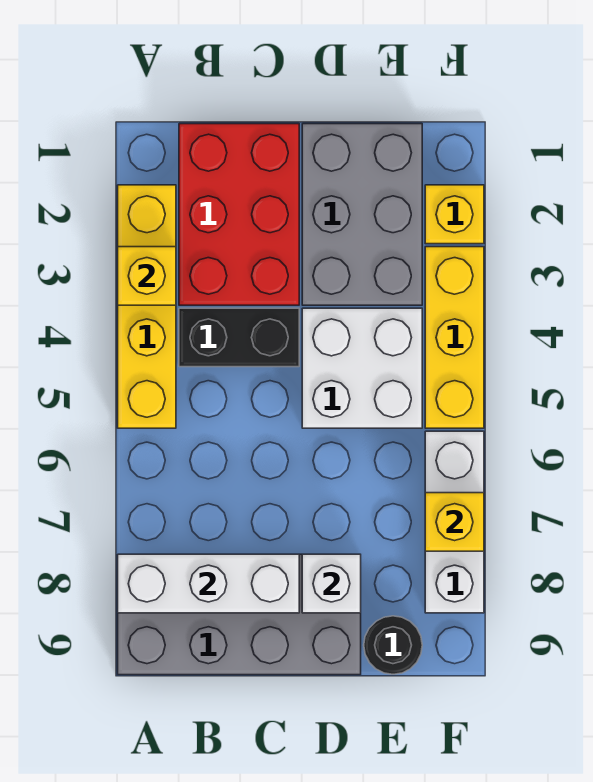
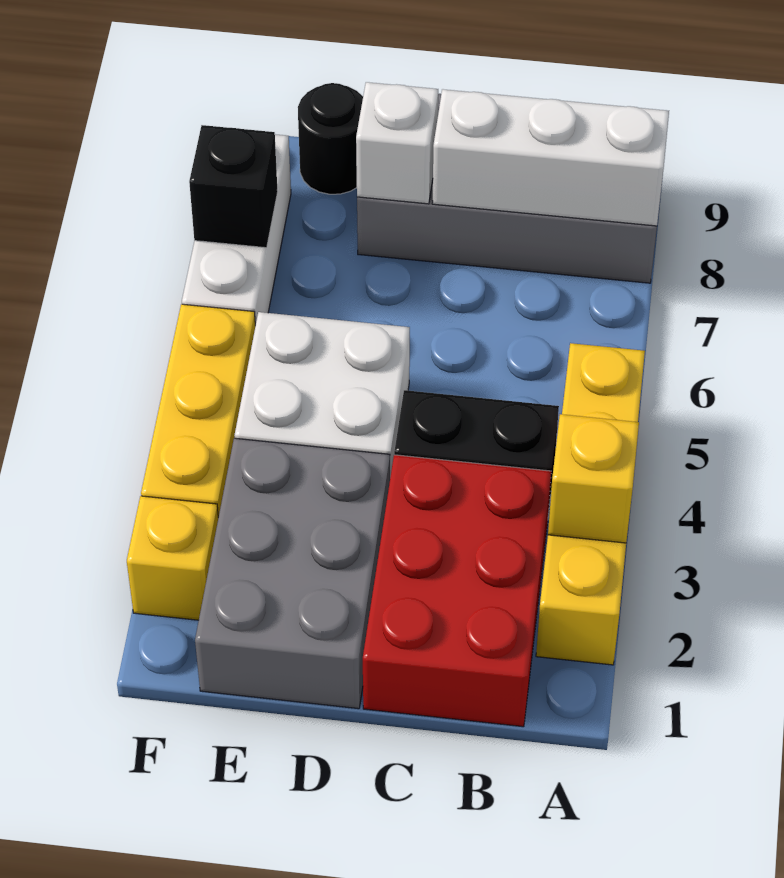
yellow 1x1 brick [425,493,484,551] -> black 1x1 brick [189,125,278,248]

